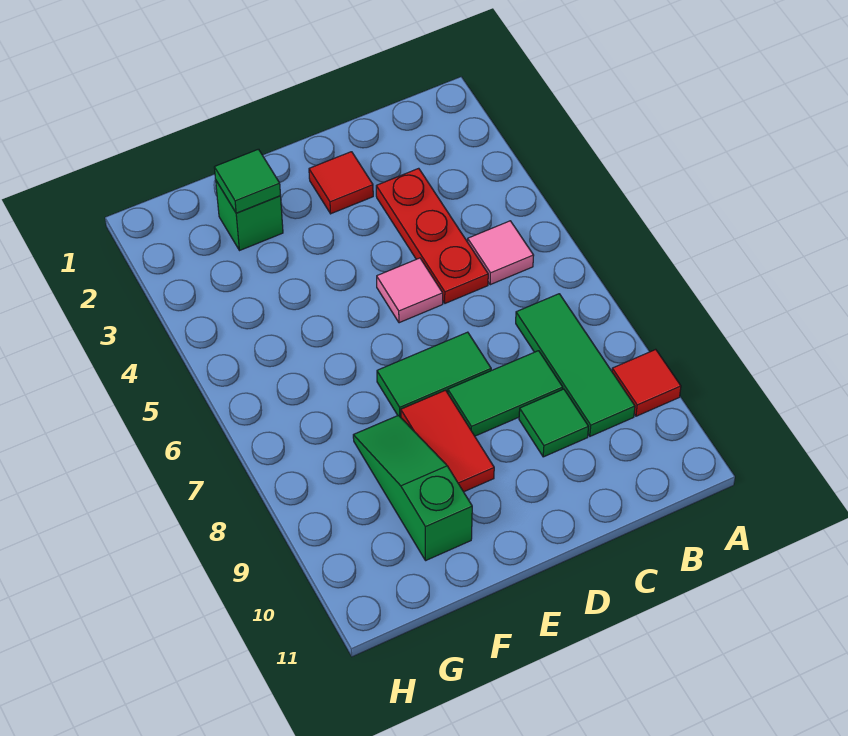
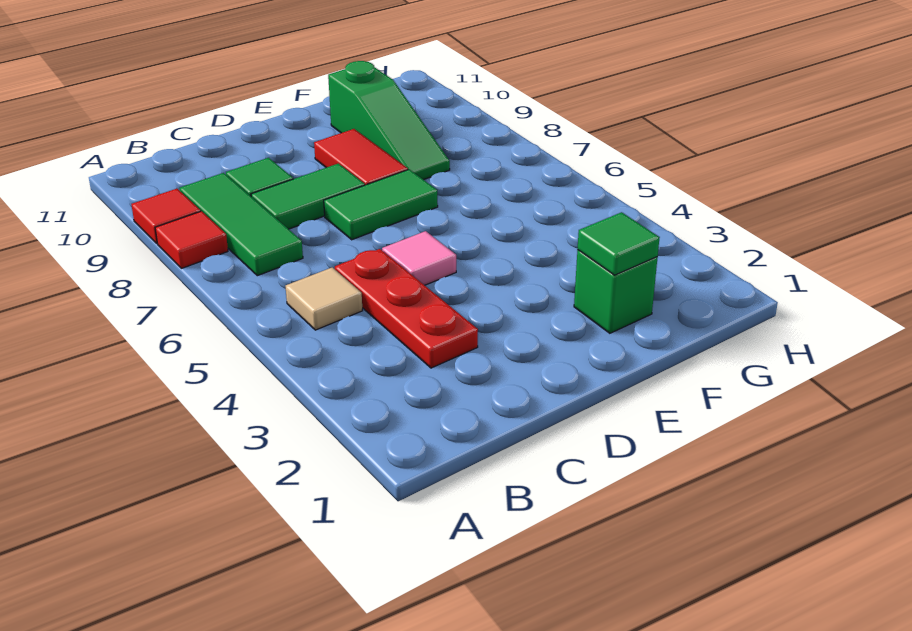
pink 1x1 tile [468,221,534,285] -> tan 1x1 tile [285,267,362,330]
red 1x1 tile [309,152,373,214] -> red 1x1 tile moved to [155,211,228,268]

